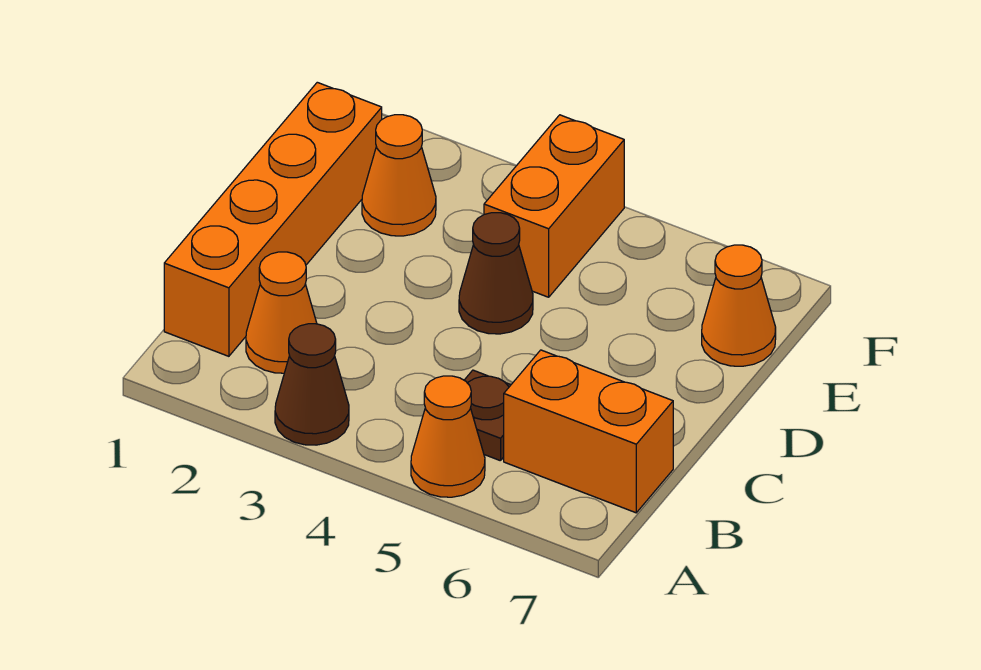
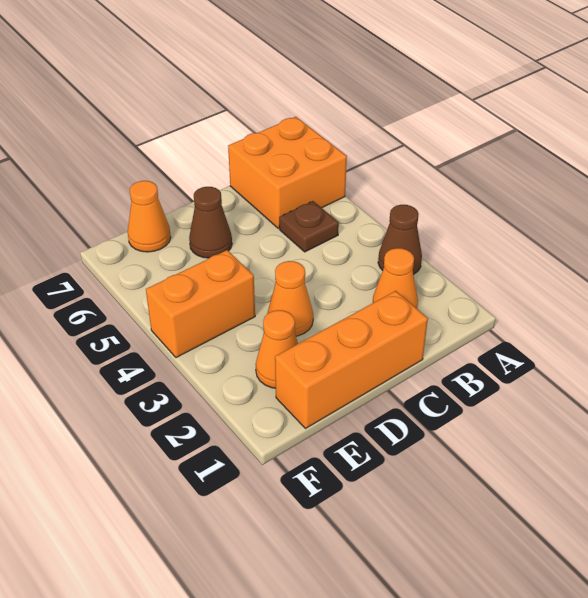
orange 1x1 cone [411,376,485,497] -> orange 1x1 cone moved to [267,261,313,336]
orange 1x4 brick [164,82,382,356] -> orange 1x3 brick [275,291,428,429]
orange 1x2 brick [504,350,673,513] -> orange 2x2 brick [228,117,347,228]
brown 1x1 cone [459,213,533,334] -> brown 1x1 cone moved to [189,187,232,258]

